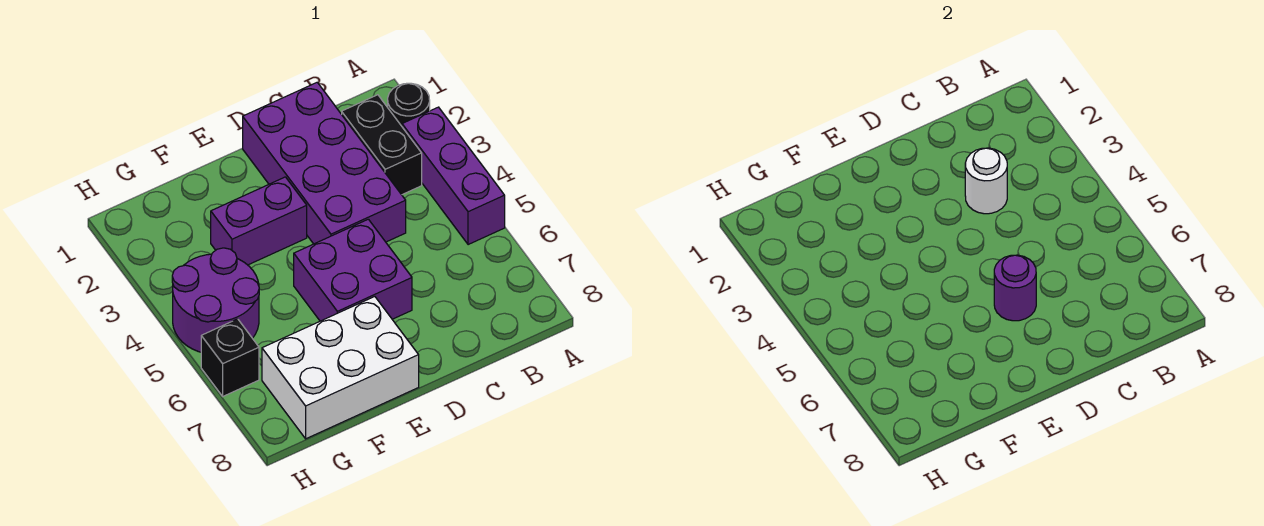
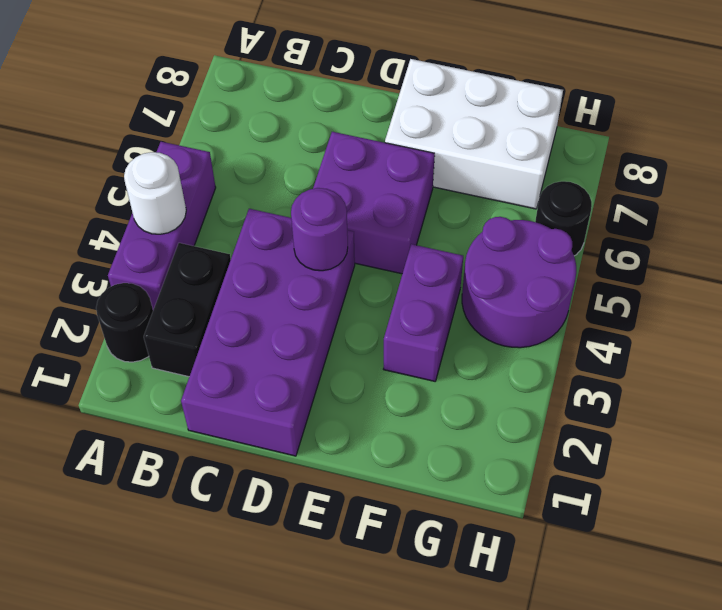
white 1x1 round brick [965,148,1007,214] -> white 1x1 round brick moved to [124,152,186,234]
purple 1x1 round brick [994,255,1036,321] -> purple 1x1 round brick moved to [291,188,348,271]
purple 1x2 brick [211,177,307,265] -> purple 1x2 brick turned to [384,244,463,381]
black 1x1 brick [201,319,259,396] -> black 1x1 round brick [535,181,592,256]

